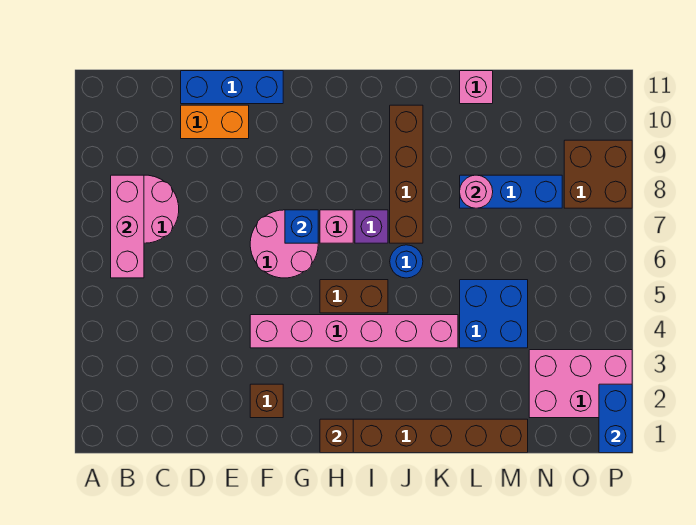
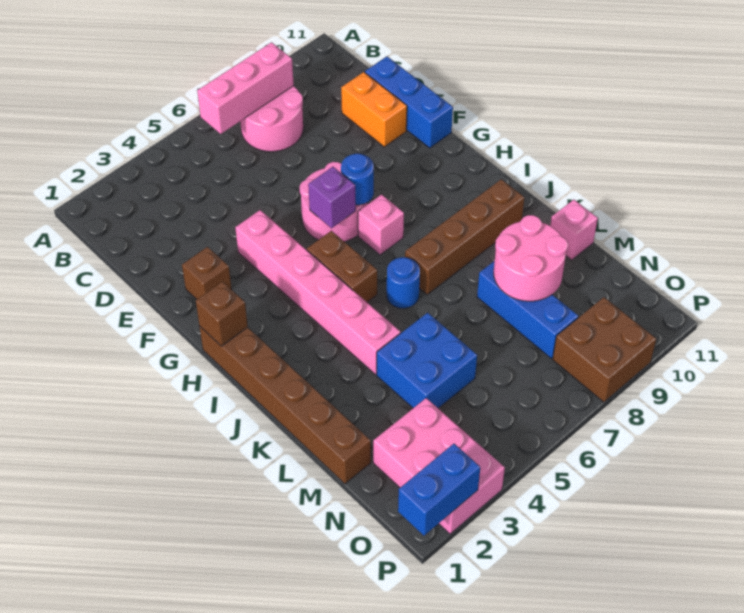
blue 1x1 brick [285,210,318,243] -> blue 1x1 round brick [341,154,374,205]
purple 1x1 brick [355,210,388,243] -> purple 1x1 brick moved to [308,167,356,228]
pink 1x1 round brick [460,175,493,208] -> pink 2x2 round brick [494,215,568,301]

